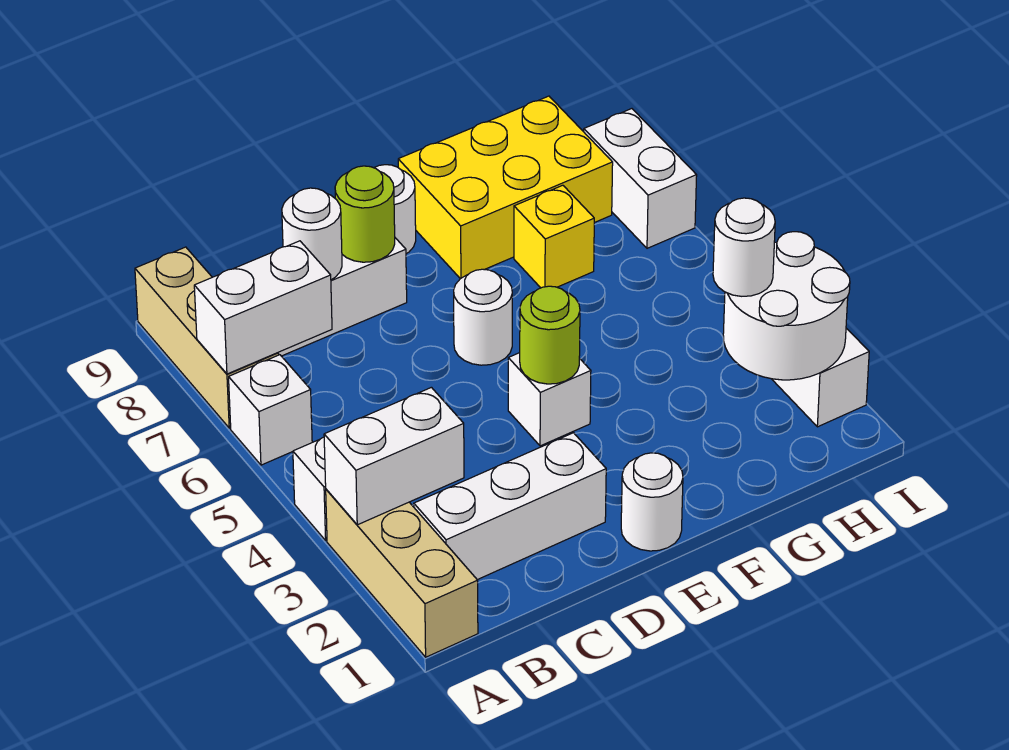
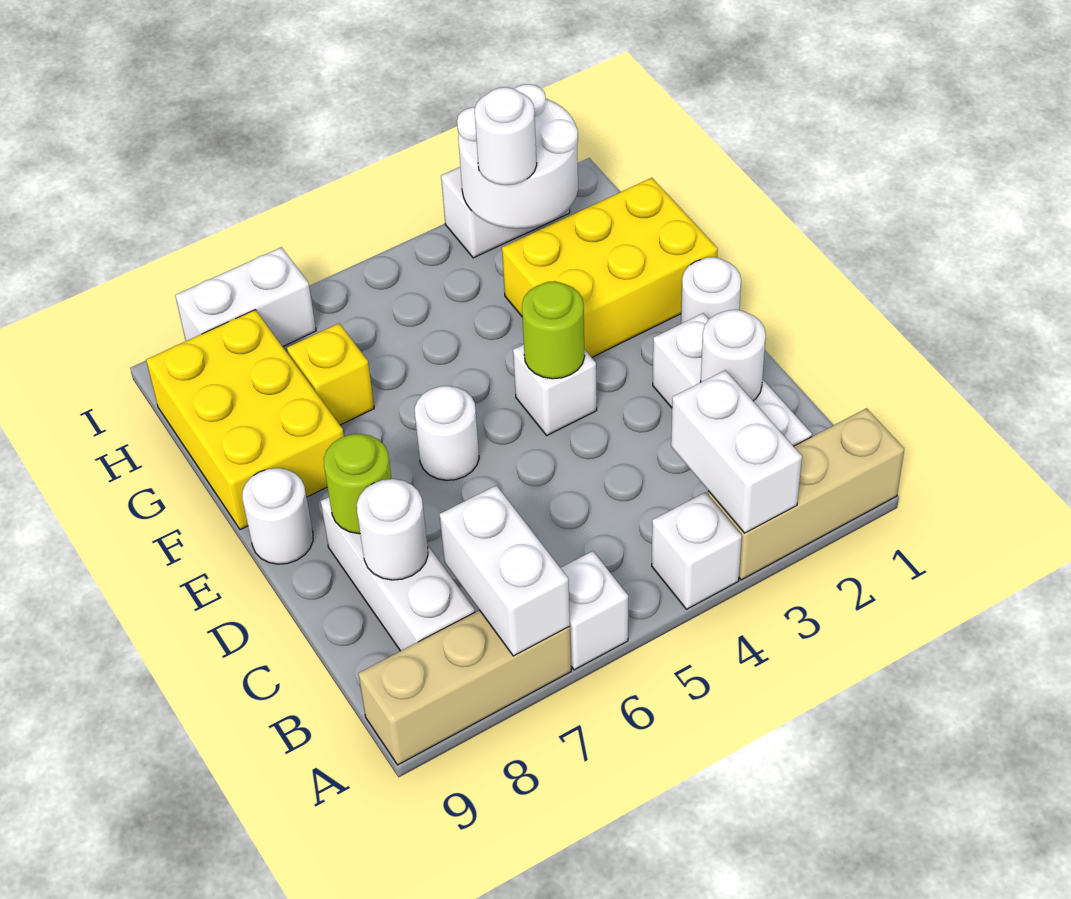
none -> white 1x1 round brick [701,310,766,401]
none -> yellow 2x3 brick [502,178,718,357]

